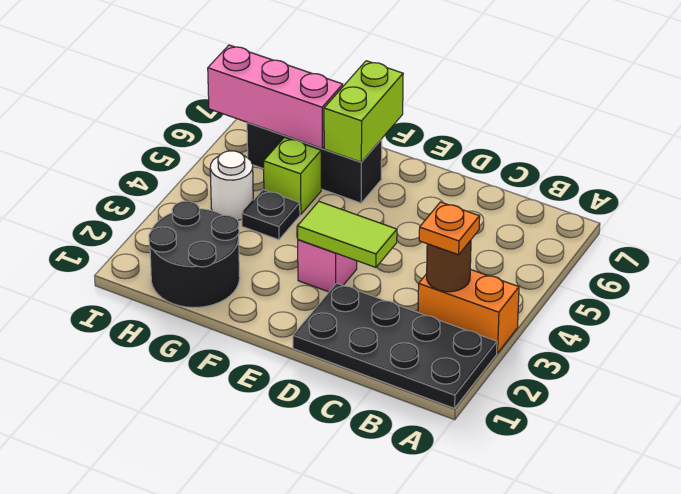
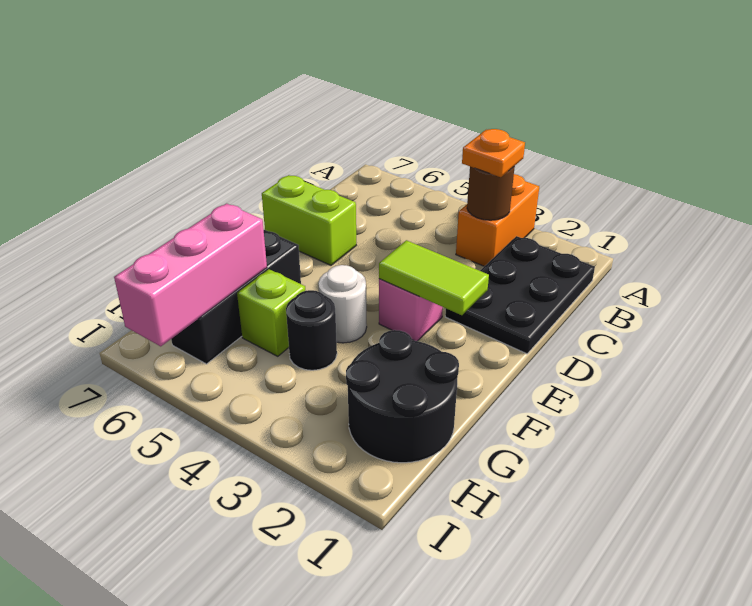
black 2x4 plate [293,283,497,408] -> black 2x3 plate [445,236,595,354]
lime 1x2 tile [298,202,397,267] -> lime 1x2 tile turned to [379,240,489,315]
lime 1x2 brick [324,61,403,162] -> lime 1x2 brick moved to [262,175,356,265]
black 1x1 plate [242,190,300,240] -> black 1x1 round brick [286,290,337,370]
white 1x1 round brick [210,151,253,220] -> white 1x1 round brick moved to [318,265,367,343]

